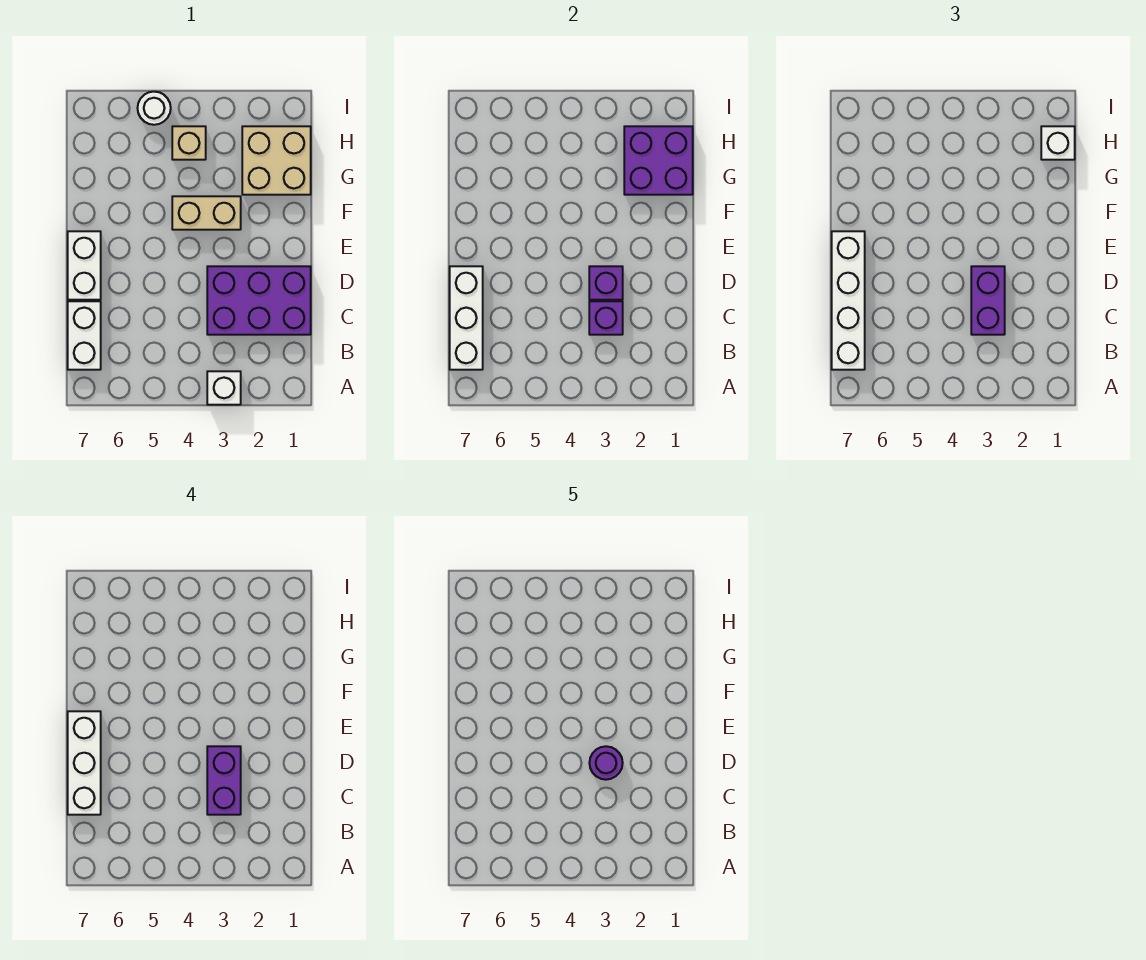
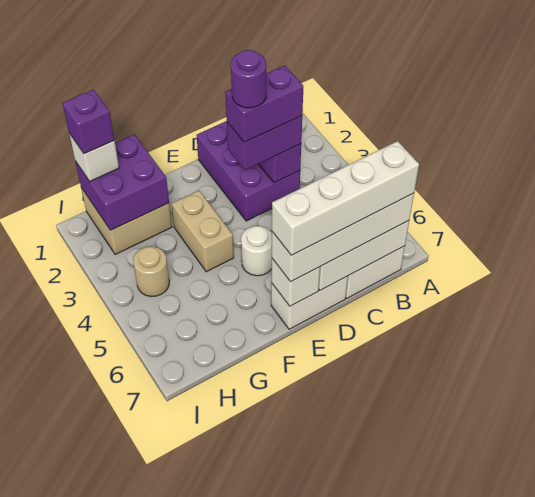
white 1x1 brick [207,371,241,405] -> white 1x1 brick moved to [271,259,320,306]
white 1x3 brick [68,711,101,815] -> white 1x4 brick [272,141,419,255]
purple 1x1 brick [589,266,623,300] -> purple 1x1 brick moved to [63,90,114,154]
tan 1x1 brick [172,126,206,160] -> tan 1x1 round brick [133,246,169,297]
white 1x1 round brick [138,92,171,125] -> white 1x1 round brick moved to [241,226,272,276]

